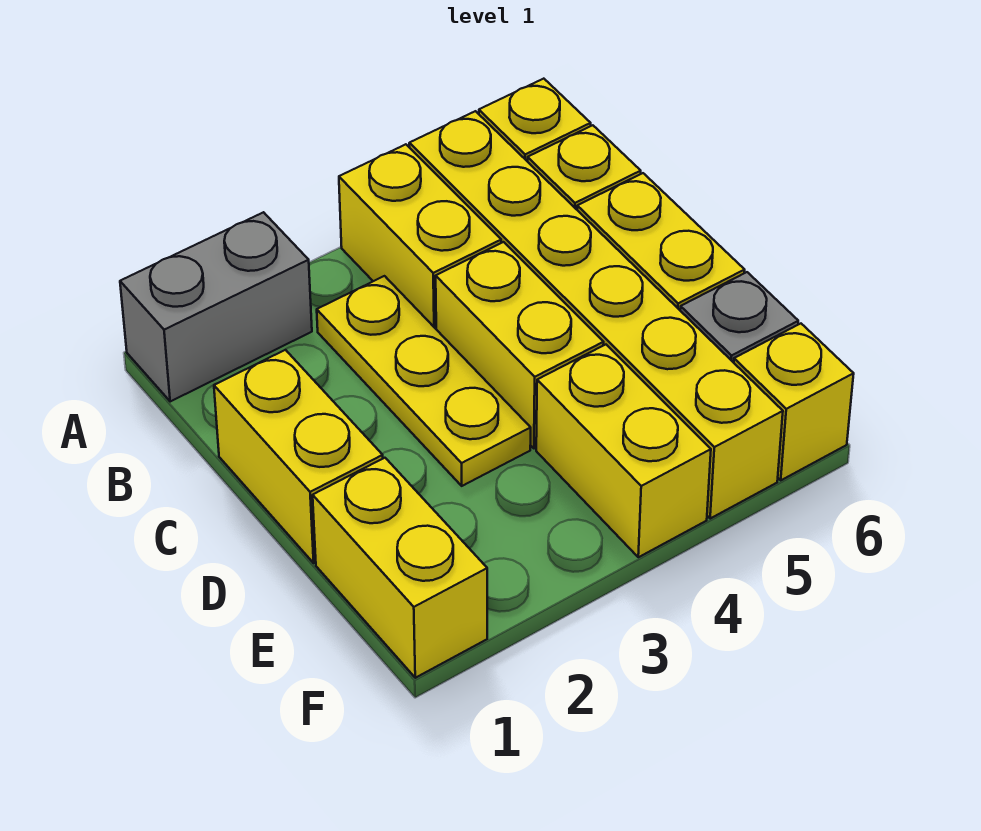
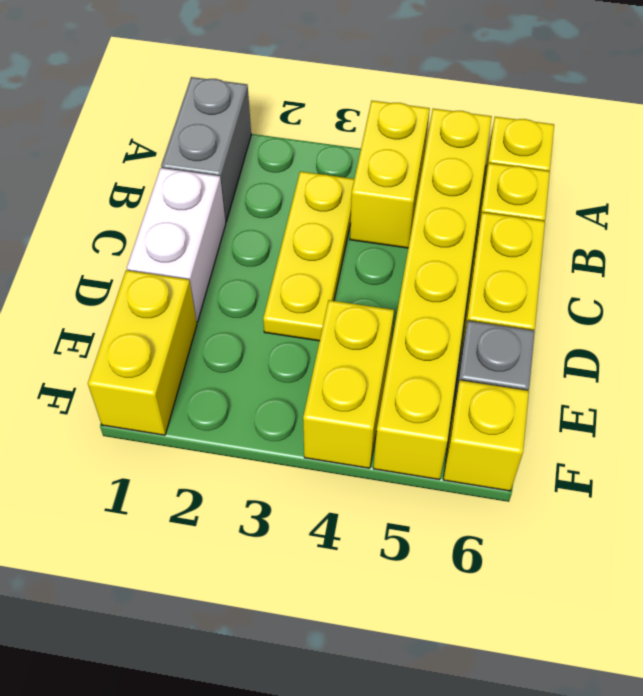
grey 1x2 brick [120,212,312,401] -> grey 1x2 brick turned to [161,77,251,222]
yellow 1x2 brick [214,350,383,563] -> white 1x2 brick [127,168,226,322]
yellow 1x2 brick [436,242,604,448] -> none

